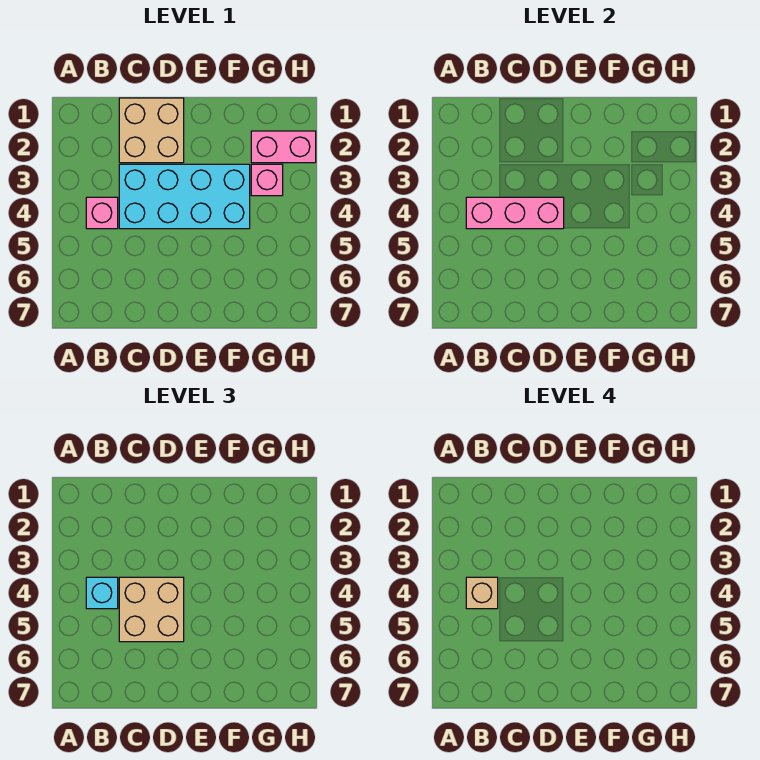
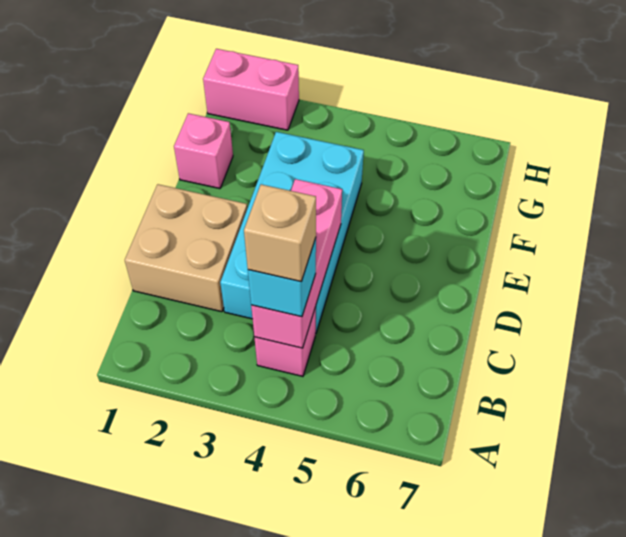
tan 2x2 brick [119,577,184,642] -> none
pink 1x2 brick [251,131,316,163] -> pink 1x2 brick turned to [203,49,299,130]
pink 1x1 brick [251,164,283,196] -> pink 1x1 brick moved to [174,113,233,189]

